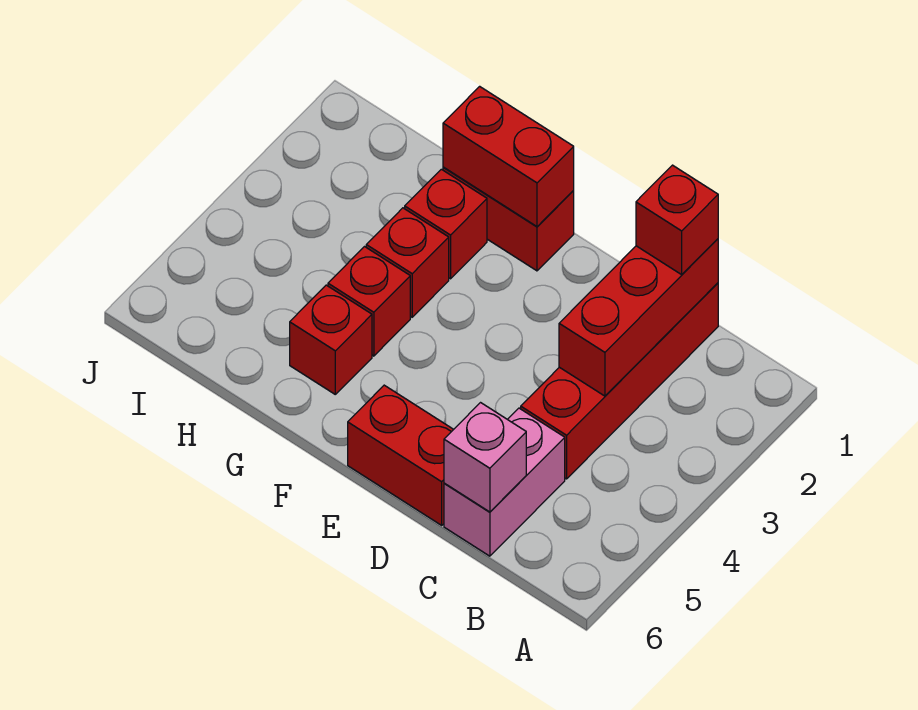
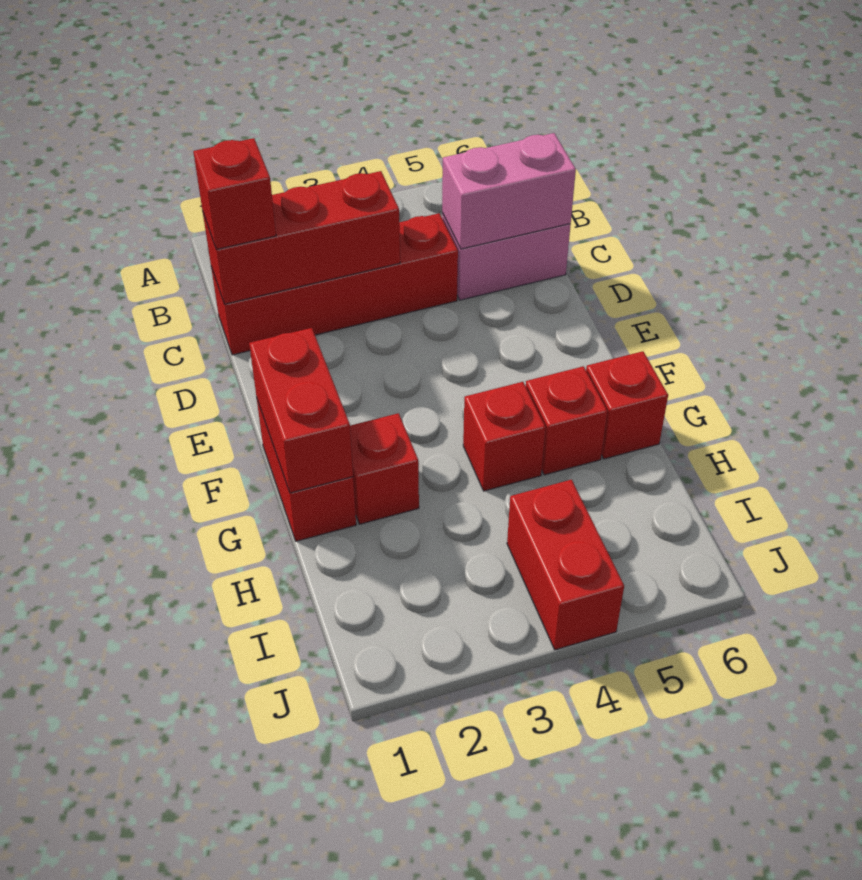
pink 1x1 brick [444,403,526,512] -> pink 1x2 brick [442,133,576,249]
red 1x2 brick [348,385,454,525] -> red 1x2 brick moved to [507,480,624,650]
red 1x1 brick [366,208,449,317] -> red 1x1 brick moved to [586,351,668,459]

